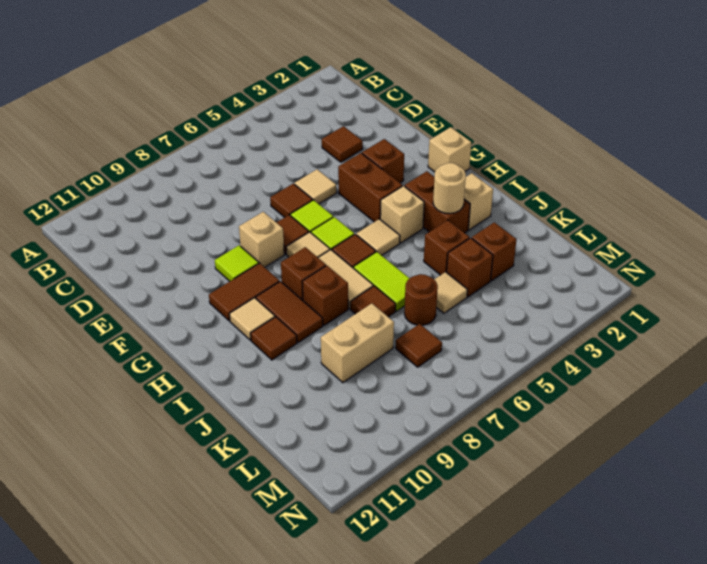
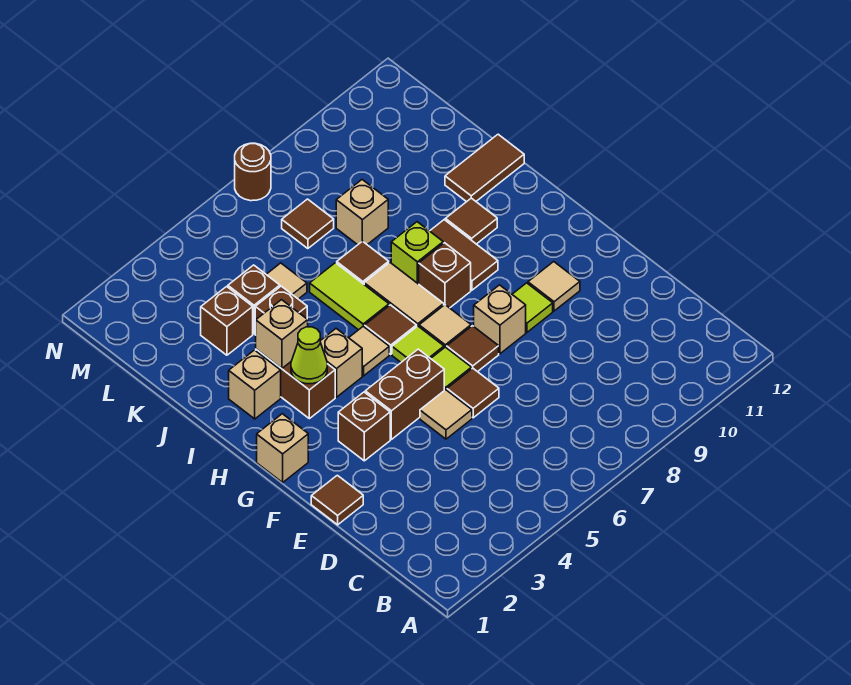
brown 1x1 tile [322,126,363,162] -> brown 1x1 tile moved to [311,475,363,525]
brown 1x2 brick [338,153,402,222] -> brown 1x2 brick turned to [365,349,444,439]
brown 1x2 tile [209,263,280,321] -> brown 1x2 tile moved to [445,134,524,202]
none -> lime 1x1 cone [291,327,327,384]
tan 1x1 tile [230,298,275,340] -> tan 1x1 tile moved to [528,262,580,311]
tan 1x1 round brick [433,163,466,214] -> tan 1x1 brick [256,300,308,368]
brown 1x1 brick [302,266,348,325] -> lime 1x1 brick [391,222,443,284]
brown 1x1 round brick [404,274,438,325] -> brown 1x1 round brick moved to [235,143,271,201]
tan 1x2 brick [321,303,394,383] -> tan 1x1 brick [336,180,388,245]

